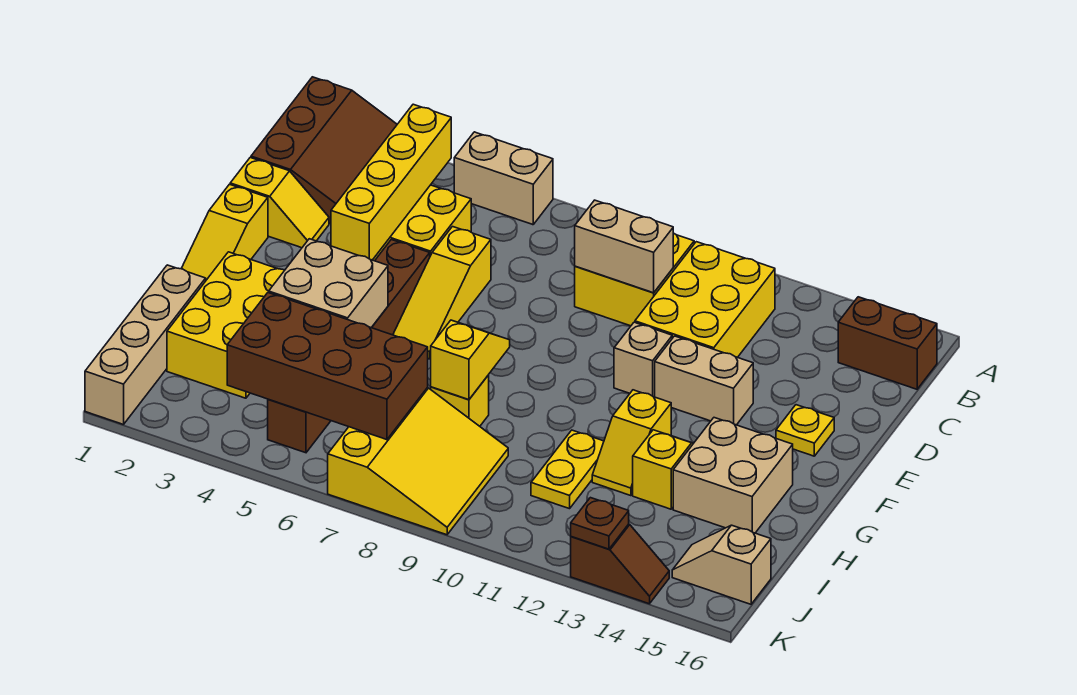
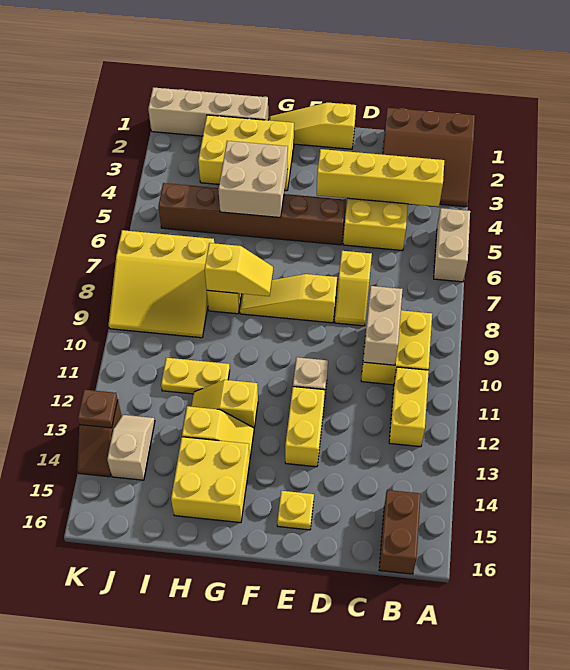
yellow 2x3 brick [635,242,775,357] -> yellow 1x2 brick [389,367,429,447]
yellow 1x2 slope [230,158,329,248] -> yellow 1x2 slope moved to [335,251,372,326]
yellow 1x3 slope [393,227,491,359] -> yellow 1x3 slope moved to [240,274,337,323]
tan 1x2 brick [655,336,753,425] -> yellow 1x2 brick [285,387,325,467]
tan 2x2 brick [673,418,793,533] -> yellow 2x2 brick [171,437,250,523]
brown 2x4 brick [227,293,428,440] -> none
tan 1x2 slope [672,525,771,604] -> tan 1x2 slope moved to [107,415,155,480]

